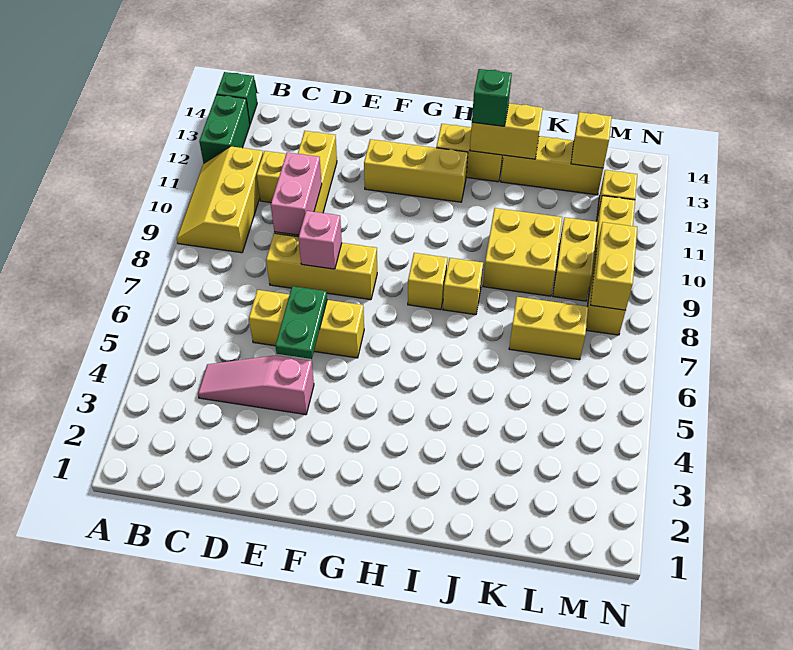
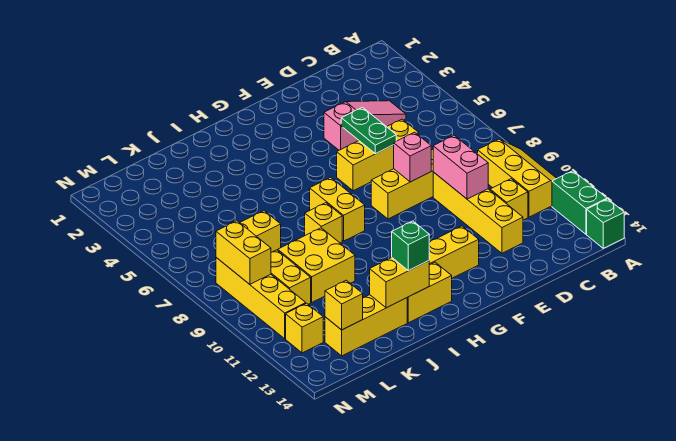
yellow 1x1 brick [408,253,448,310] -> yellow 1x2 brick [310,177,365,241]

